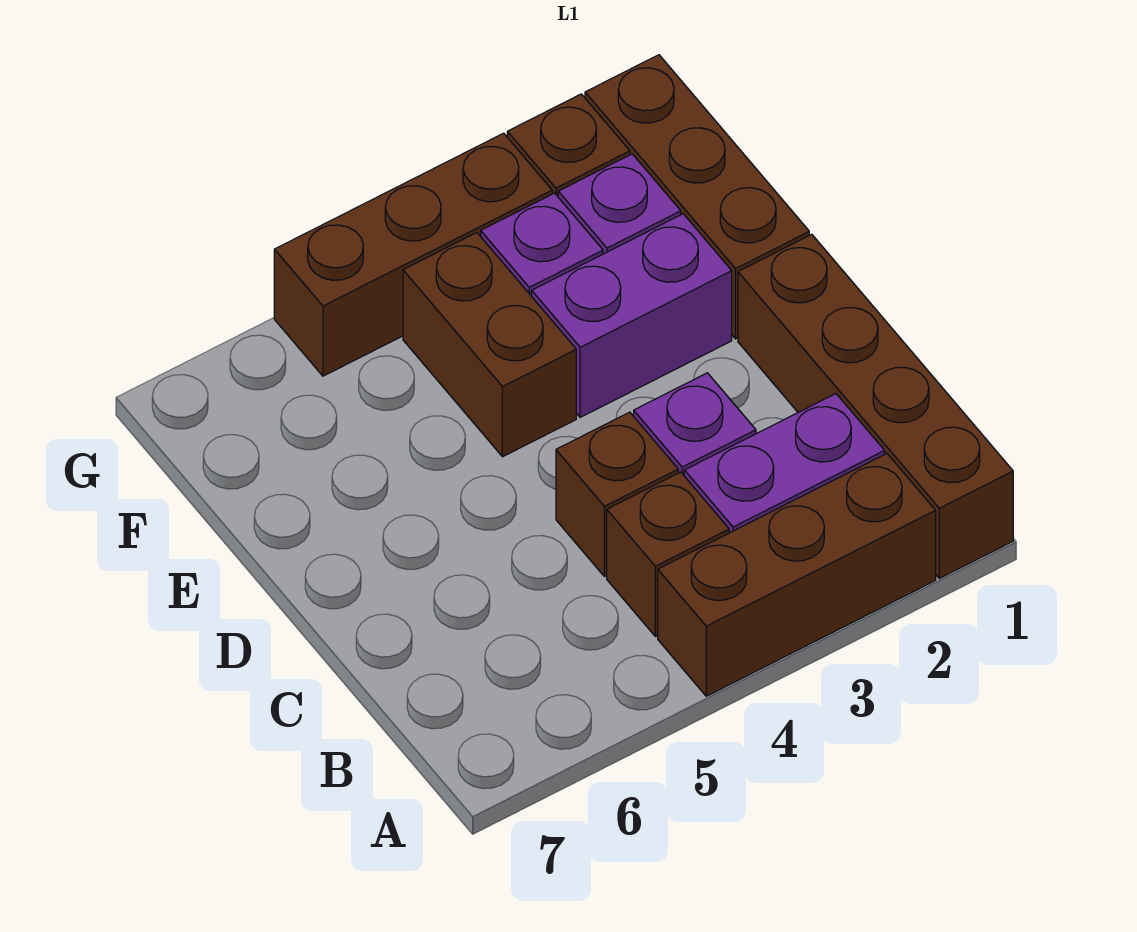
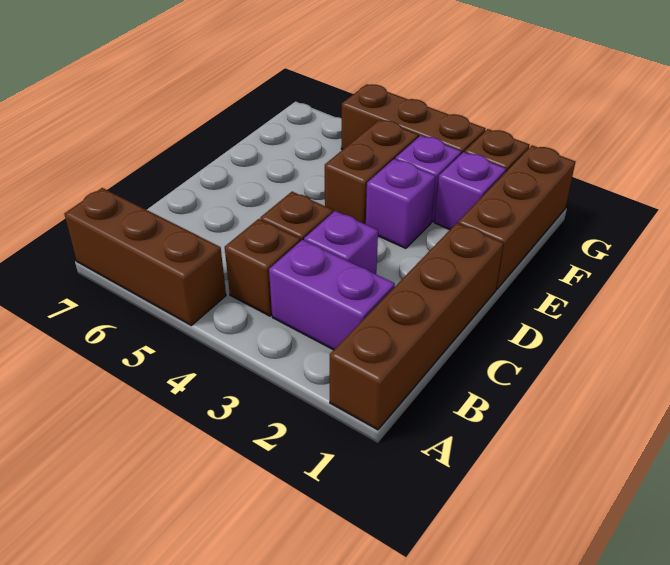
brown 1x3 brick [658,454,936,696] -> brown 1x3 brick moved to [65,188,226,325]
purple 1x2 brick [532,214,732,417] -> purple 1x1 brick [366,159,435,248]

